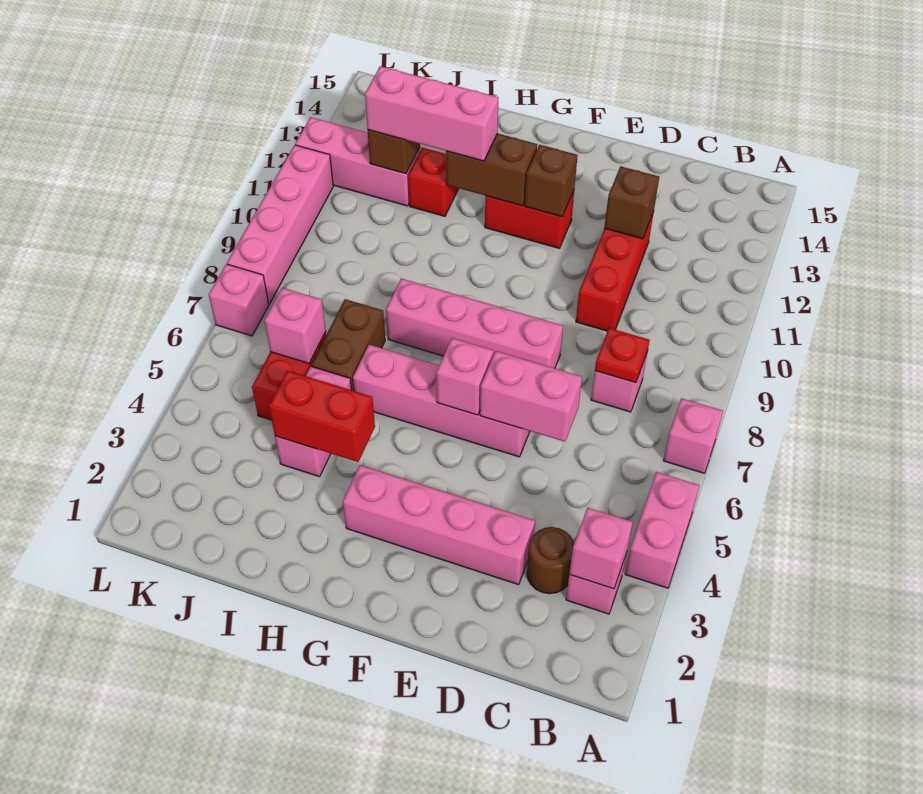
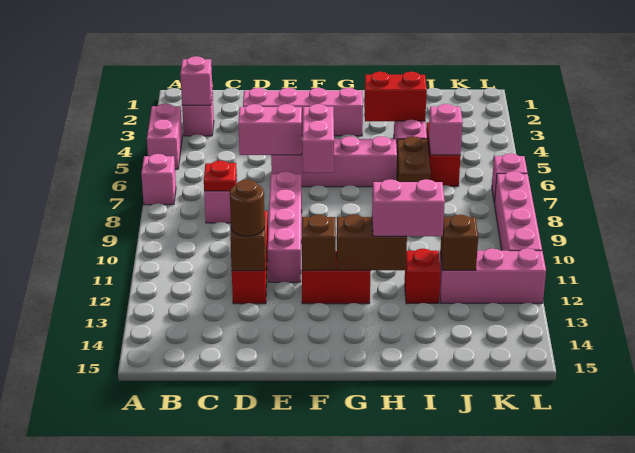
brown 1x1 round brick [527,527,574,594] -> brown 1x1 round brick moved to [230,180,265,236]
pink 1x4 brick [386,279,563,368] -> pink 1x4 brick turned to [268,171,302,282]
pink 1x1 brick [436,338,493,415] -> pink 1x2 brick [303,104,334,173]
pink 1x3 brick [365,66,498,161] -> pink 1x2 brick [372,179,445,236]

